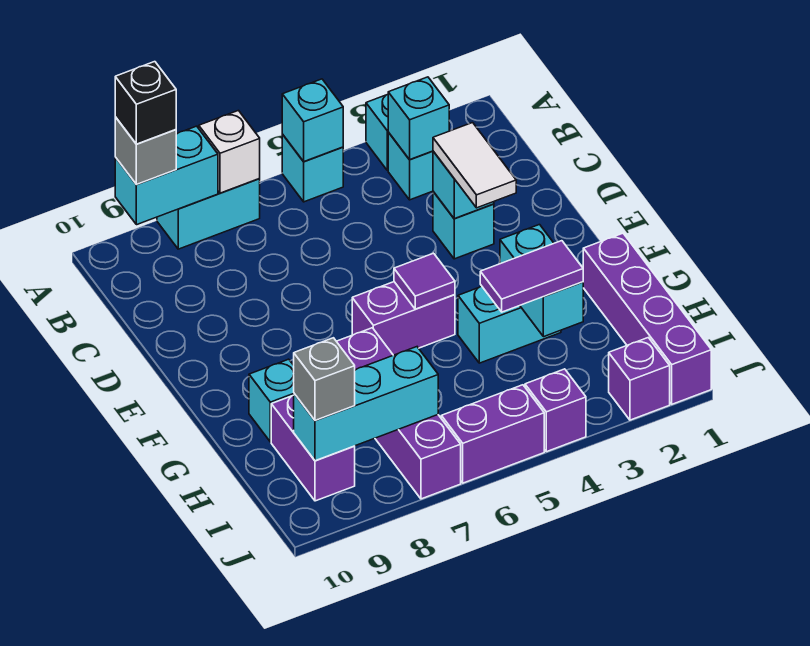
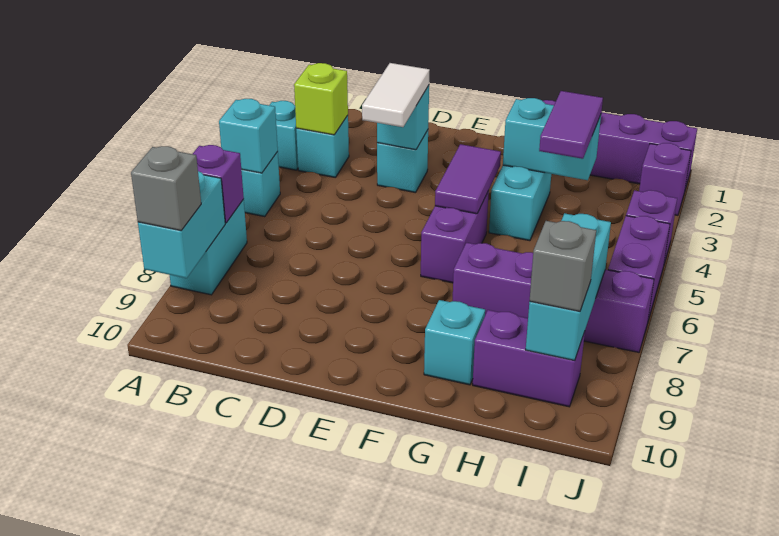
white 1x1 brick [199,111,260,193] -> purple 1x1 brick [193,145,244,223]
black 1x1 brick [115,62,176,144] -> none
cyan 1x1 brick [388,77,449,160] -> lime 1x1 brick [294,63,348,135]
white 1x2 tile [433,123,516,208] -> white 1x2 tile turned to [362,63,430,127]
purple 1x1 tile [394,253,455,309] -> purple 1x2 tile [435,144,501,214]

